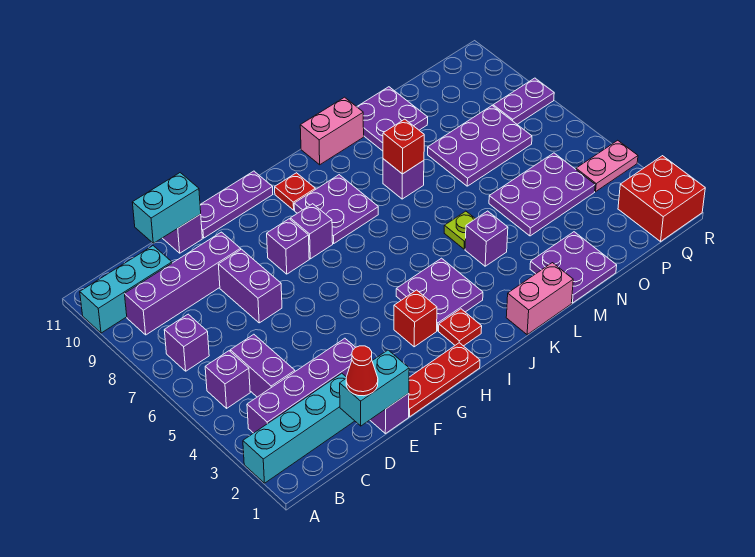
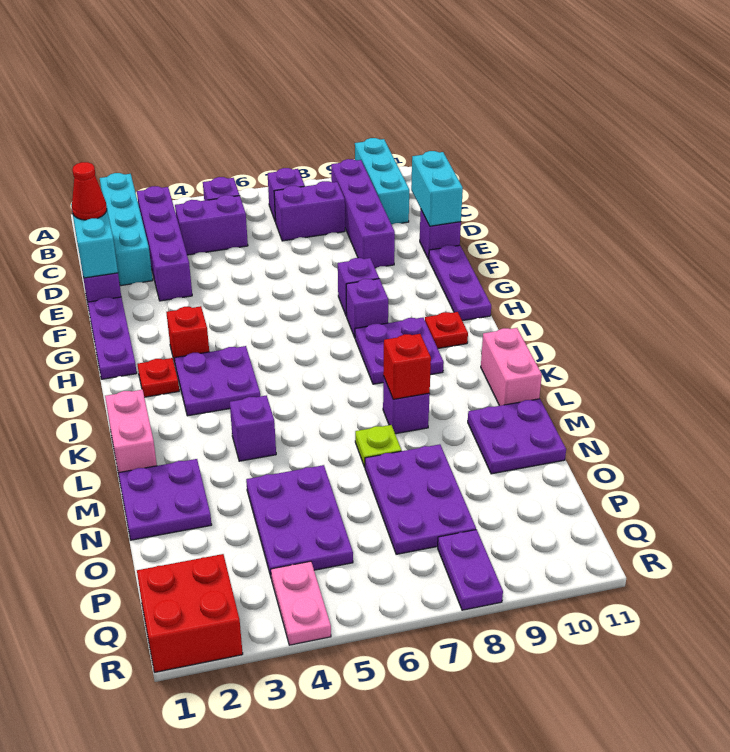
purple 1x2 brick [218,249,282,323] -> purple 1x2 brick moved to [274,181,345,241]
red 1x3 plate [409,343,480,417] -> purple 1x3 plate [88,297,137,379]
lime 1x1 plate [444,211,475,249] -> lime 1x1 plate moved to [355,425,401,467]

